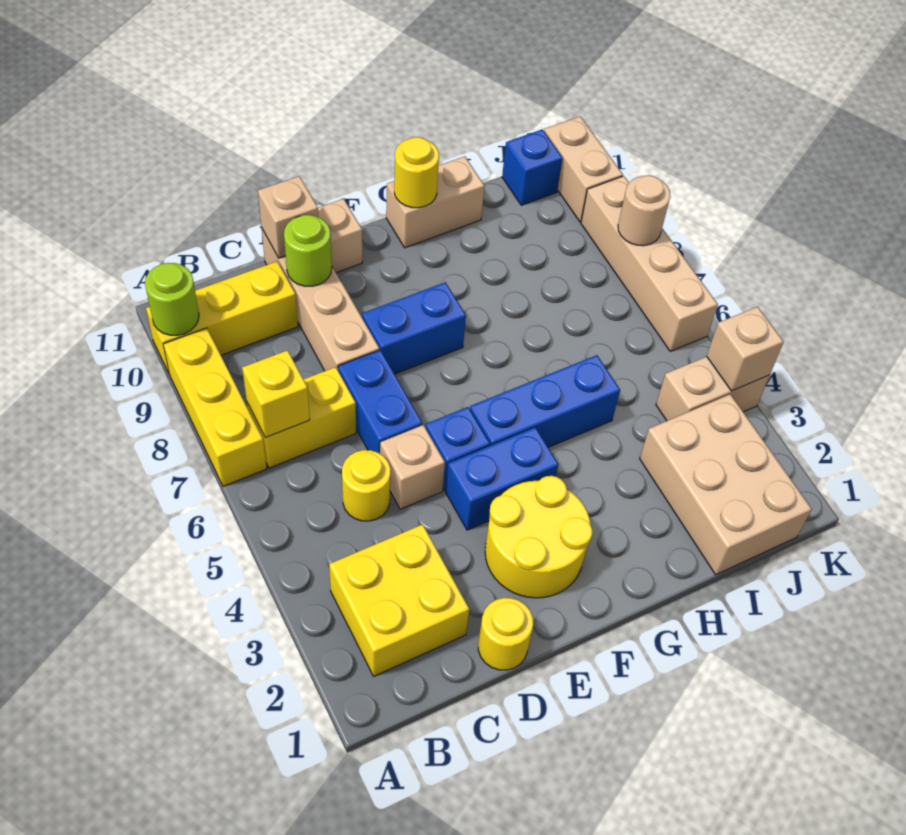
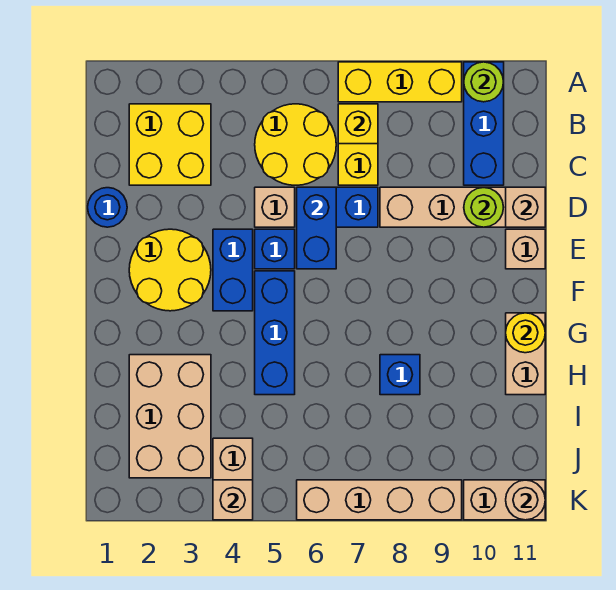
yellow 1x3 brick [146,261,298,373] -> blue 1x3 brick [464,62,504,185]
yellow 1x1 round brick [342,450,391,521] -> yellow 2x2 round brick [255,104,336,185]
yellow 1x1 round brick [478,598,533,670] -> blue 1x1 round brick [88,188,127,227]
blue 1x2 brick [362,282,466,374] -> blue 1x2 brick moved to [297,187,336,269]
tan 2x3 brick [640,394,812,575] -> tan 2x3 brick turned to [129,355,211,478]
blue 1x1 brick [502,129,563,205] -> blue 1x1 brick moved to [380,355,420,395]
tan 1x1 round brick [618,175,670,246] -> tan 1x1 round brick moved to [506,480,545,520]

